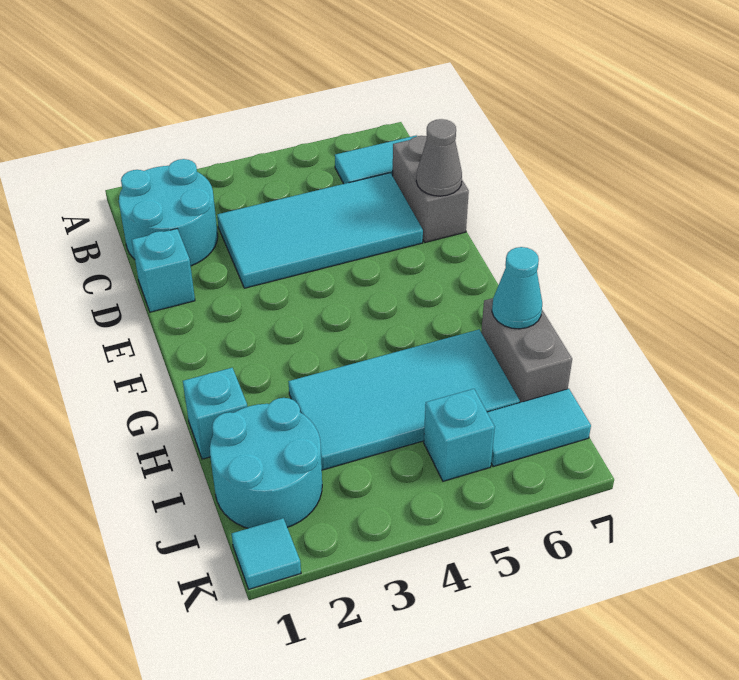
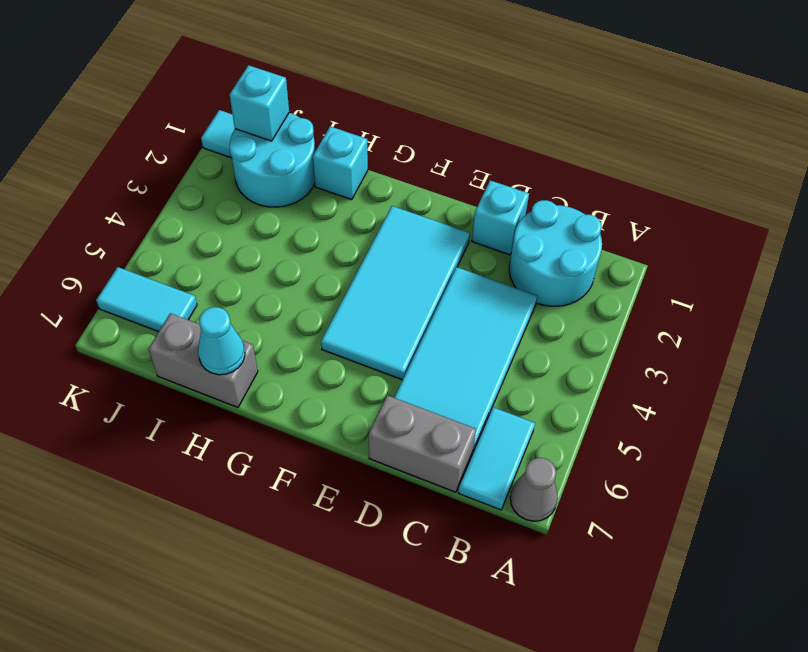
grey 1x1 cone [416,119,462,196] -> grey 1x1 cone moved to [510,458,558,521]
cyan 2x4 tile [288,330,520,470] -> cyan 2x4 tile moved to [321,206,470,380]
cyan 1x1 brick [424,389,495,481] -> cyan 1x1 brick moved to [230,65,289,141]
cyan 1x2 tile [487,389,591,467] -> cyan 1x2 tile turned to [96,267,197,332]

